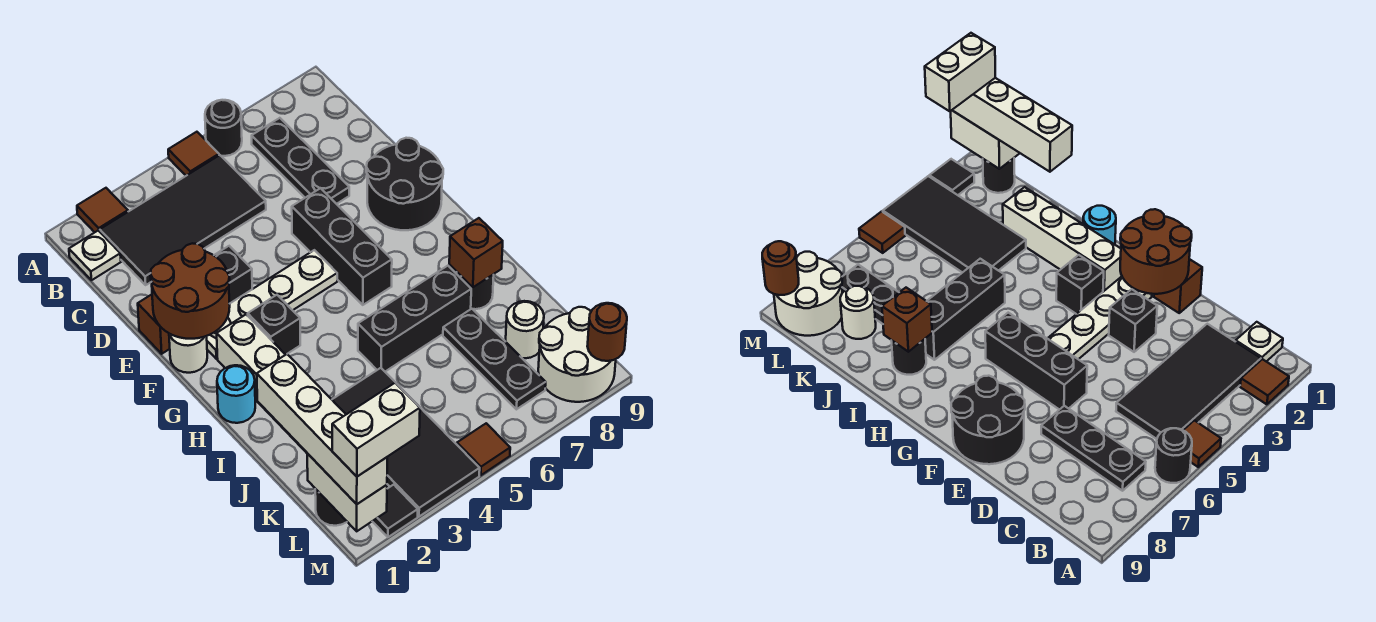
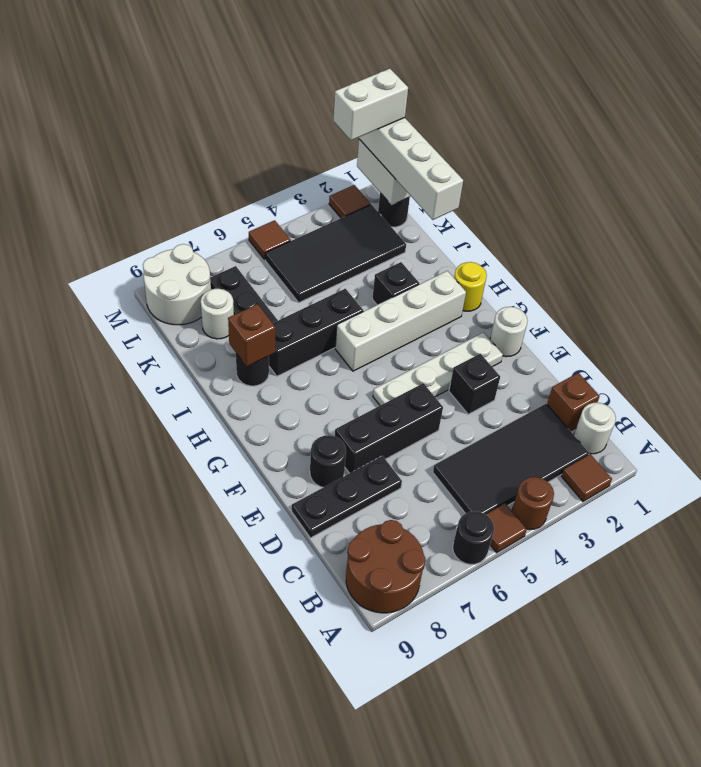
white 1x1 plate [69,231,121,280] -> white 1x1 round brick [574,403,616,454]
black 1x3 plate [252,118,349,204] -> black 1x3 plate turned to [292,456,402,538]
brown 1x1 brick [138,294,170,354] -> brown 1x1 brick moved to [547,373,600,431]
brown 2x2 round brick [150,243,230,339] -> brown 2x2 round brick moved to [346,520,426,613]
black 1x3 brick [292,188,392,305] -> black 1x3 brick turned to [335,383,443,473]
black 2x2 round brick [366,138,443,230] -> black 1x1 round brick [310,435,346,487]
white 1x4 brick [217,315,307,453] -> white 1x4 brick turned to [335,271,466,371]
black 1x1 brick [248,295,300,355] -> black 1x1 brick moved to [372,262,419,305]
cyan 1x1 round brick [217,365,255,423] -> yellow 1x1 round brick [454,262,487,311]
black 2x4 tile [332,368,480,516] -> black 2x4 tile turned to [265,205,406,302]
black 1x1 tile [372,485,418,537] -> brown 1x1 tile [329,185,371,218]
brown 1x1 round brick [587,303,627,361] -> brown 1x1 round brick moved to [512,477,554,530]

